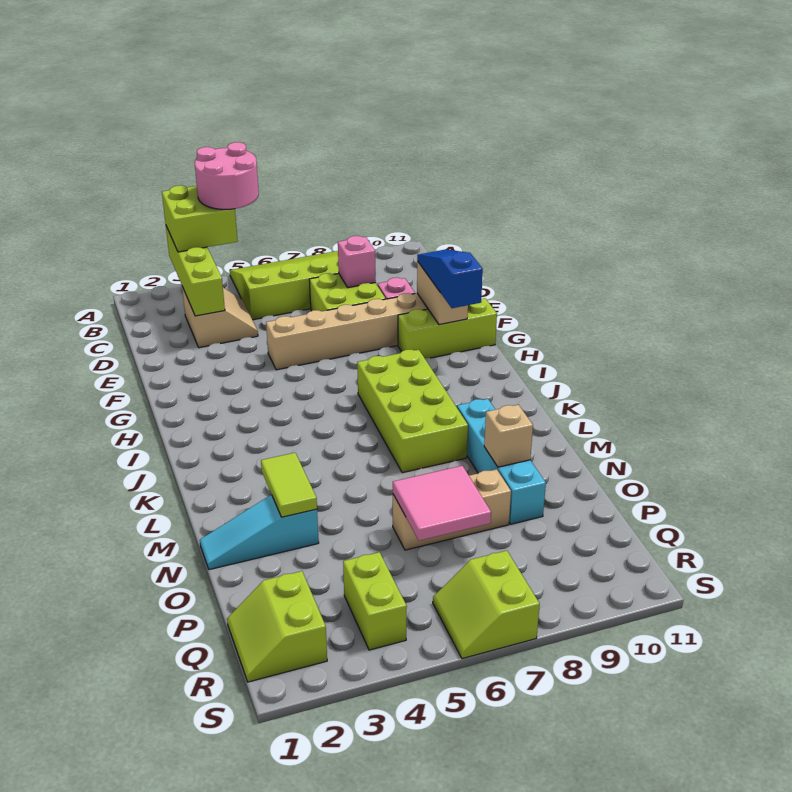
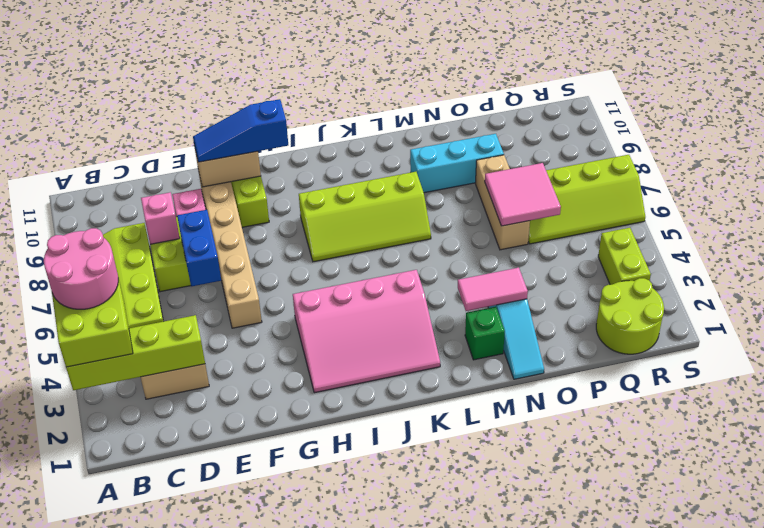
none -> blue 1x2 brick [177,210,221,287]
none -> pink 3x4 slope [293,270,440,393]
lime 2x4 brick [357,349,468,473] -> lime 2x4 slope [299,172,431,262]
cyan 1x4 brick [457,399,546,524] -> cyan 1x3 brick [410,134,504,193]
none -> green 1x1 brick [465,307,505,360]
lime 1x2 tile [261,453,317,517] -> pink 1x2 tile [458,268,528,311]
tan 1x1 brick [484,405,533,467] -> none
lime 2x2 slope [227,571,327,682] -> lime 2x2 round brick [596,278,664,354]
lime 1x2 brick [343,552,407,650] -> lime 1x2 brick turned to [598,228,651,285]
lime 2x2 slope [433,551,540,659] -> lime 2x4 slope [528,155,645,244]

